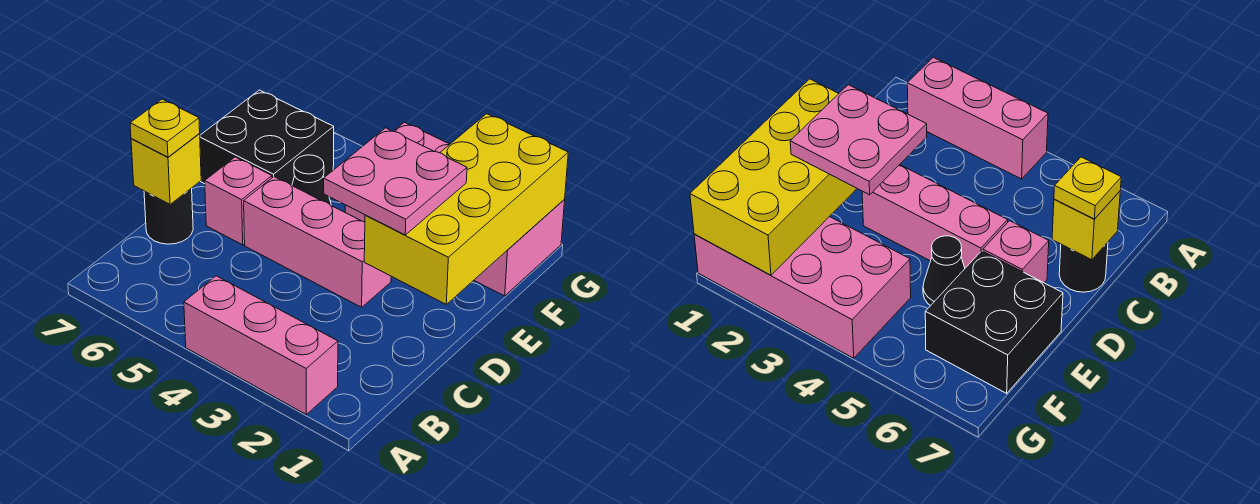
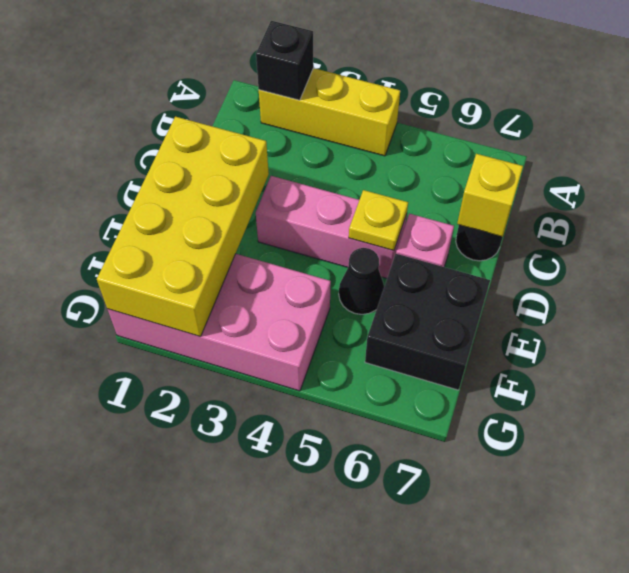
pink 1x3 brick [184,276,338,414] -> yellow 1x3 brick [259,68,400,156]
none -> black 1x1 brick [256,21,314,100]
yellow 1x1 plate [130,99,200,157] -> yellow 1x1 plate moved to [349,190,408,251]
pink 2x2 plate [324,128,467,235] -> none

